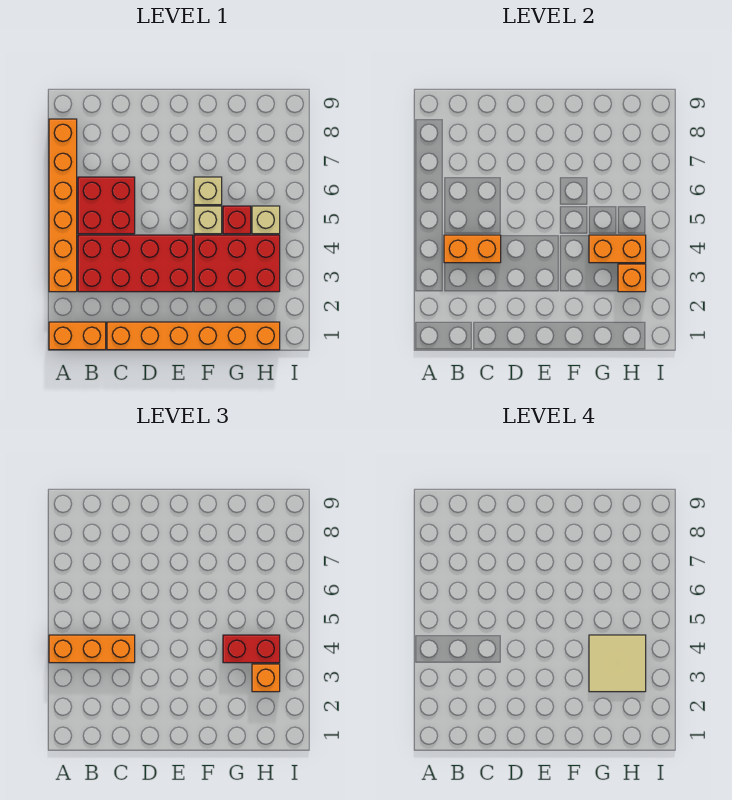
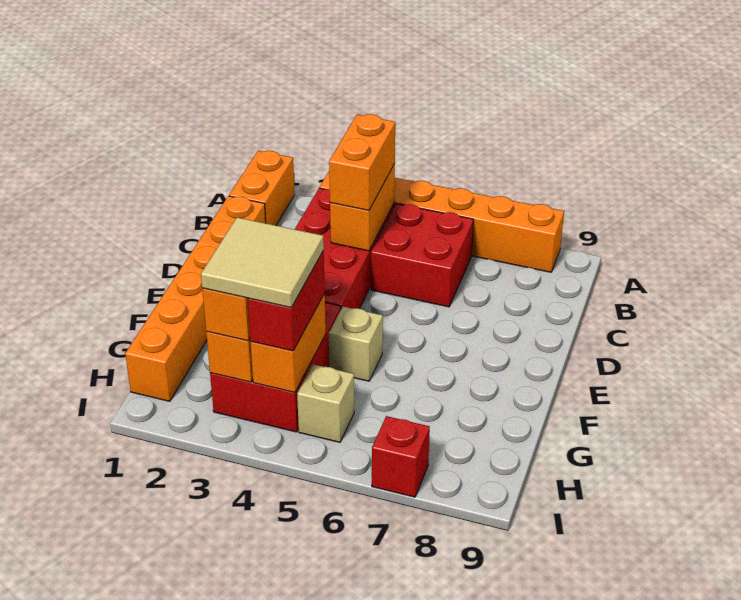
orange 1x3 brick [49,635,135,663] -> orange 1x2 brick [329,114,395,210]
tan 1x1 brick [194,177,222,205] -> none
red 1x1 brick [223,206,251,234] -> red 1x1 brick moved to [372,416,430,497]

